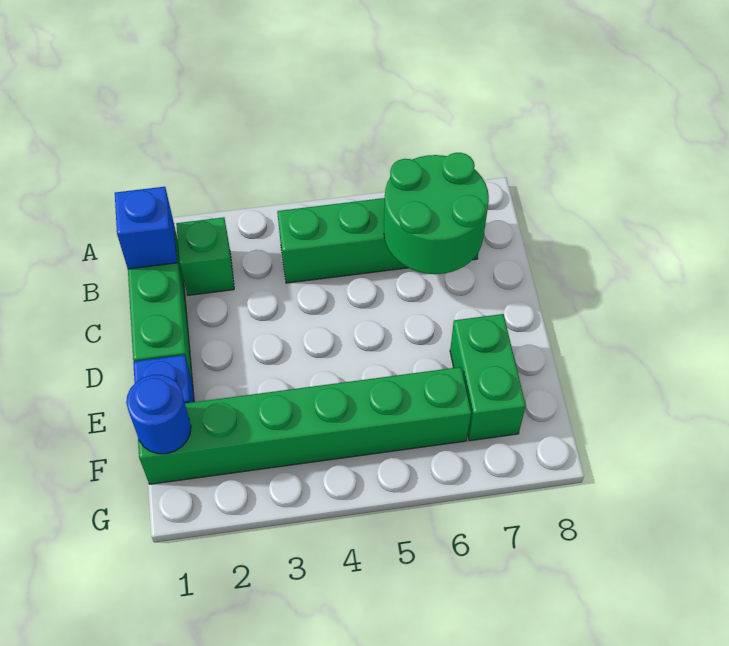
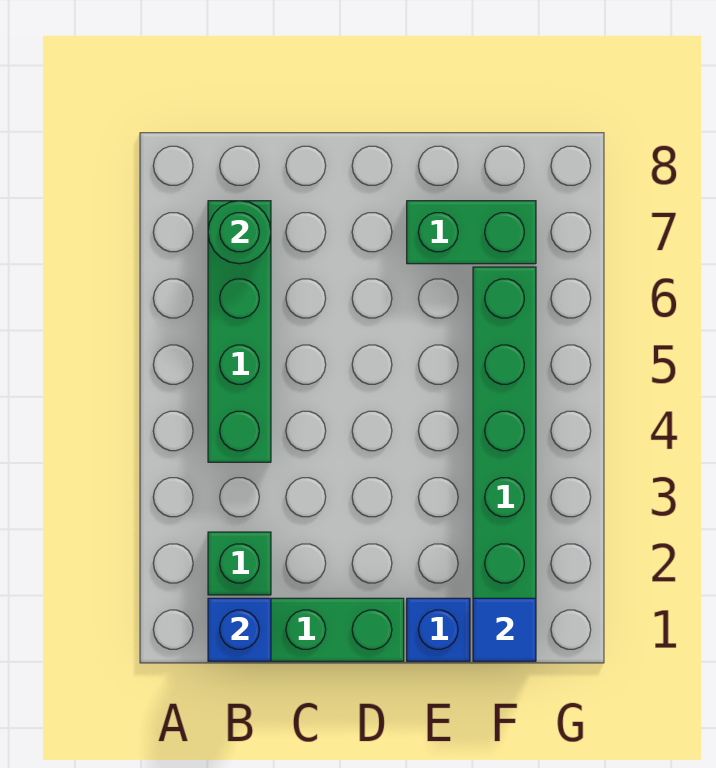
green 2x2 round brick [384,153,489,274] -> green 1x1 round brick [208,201,271,264]
blue 1x1 round brick [126,375,191,454] -> blue 1x1 tile [473,598,536,661]

